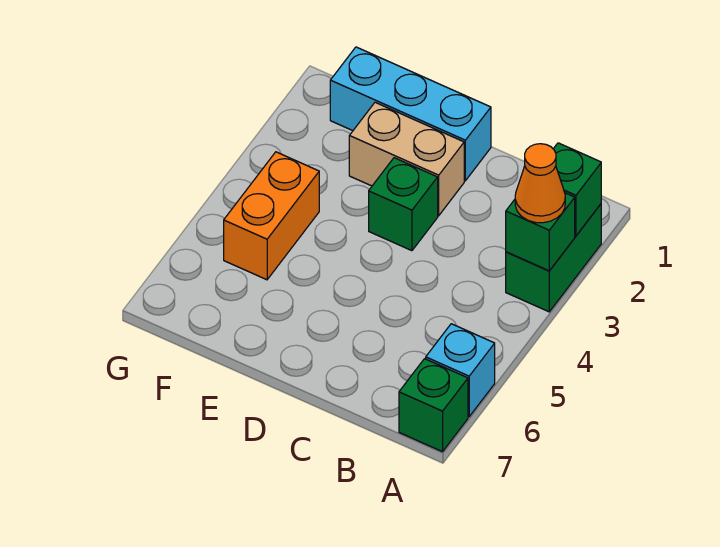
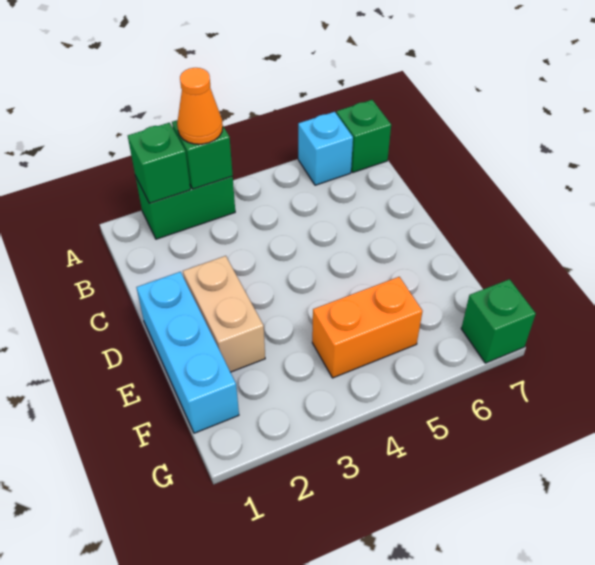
green 1x1 brick [369,158,438,251] -> green 1x1 brick moved to [461,279,536,363]

